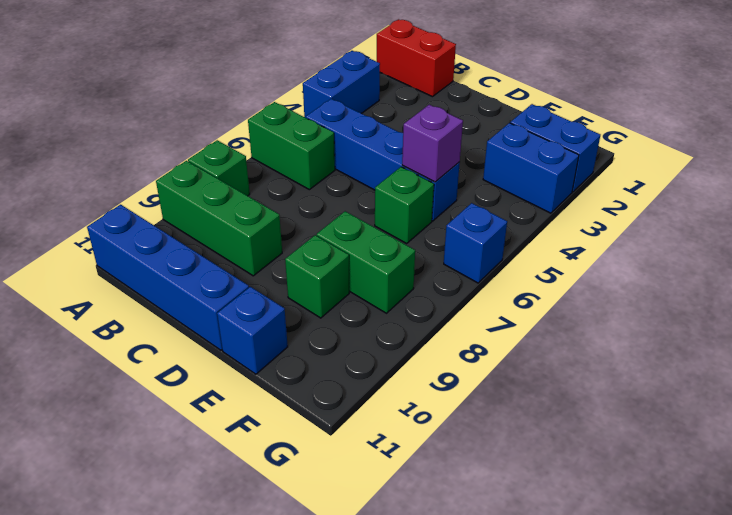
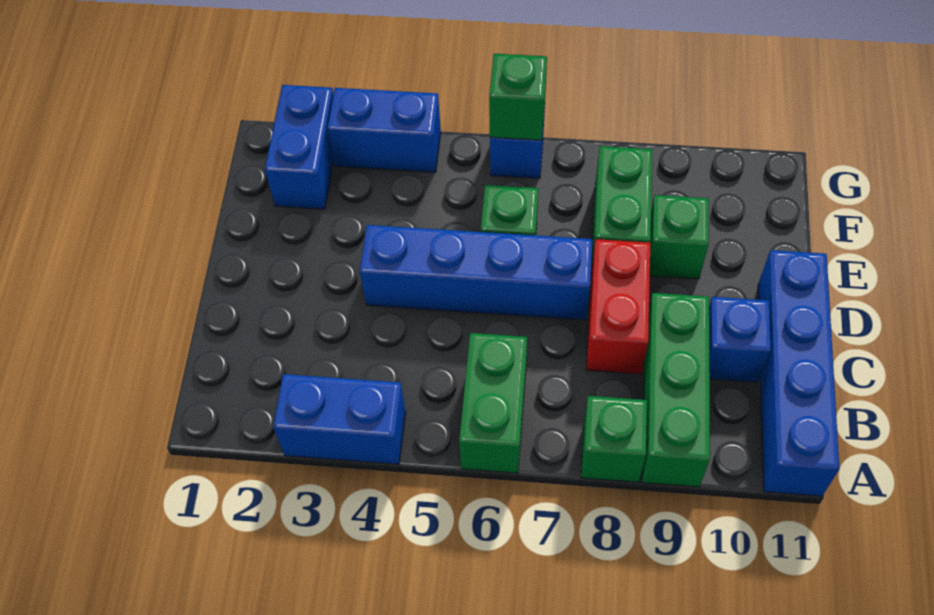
red 1x2 brick [377,19,456,97] -> red 1x2 brick moved to [586,239,650,374]
blue 1x4 brick [306,99,460,221] -> blue 1x4 brick turned to [360,225,592,320]
purple 1x1 brick [402,105,463,182] -> none
blue 1x1 brick [217,287,288,374] -> blue 1x1 brick moved to [709,297,771,382]
blue 1x2 brick [483,123,579,213] -> blue 1x2 brick turned to [327,88,441,172]
none -> green 1x1 brick [489,54,547,140]

